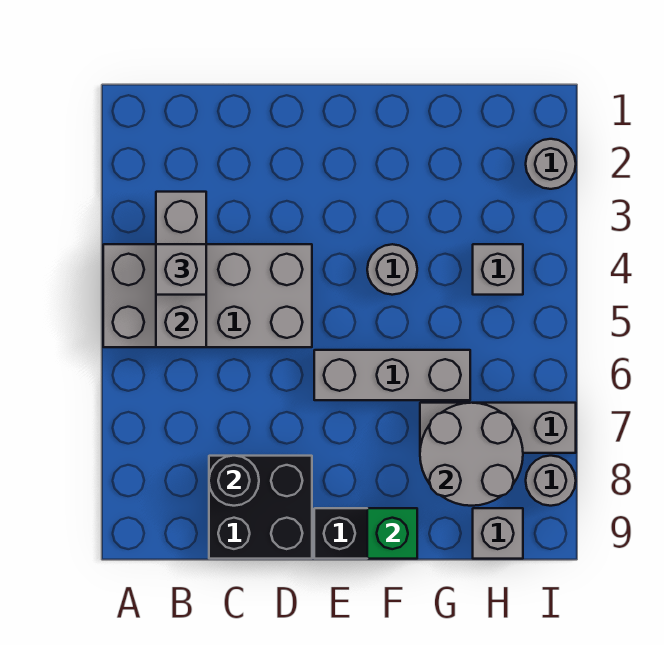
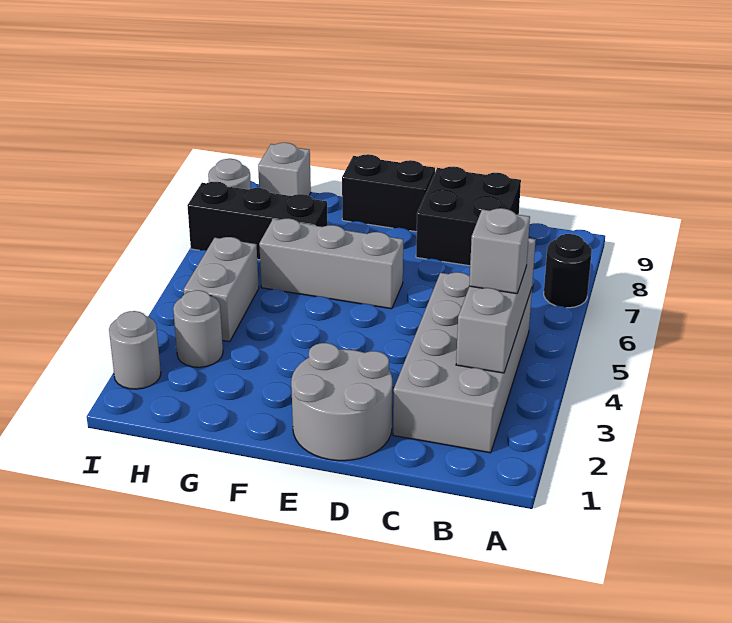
grey 2x4 brick [103,244,312,347] -> grey 2x4 brick turned to [393,272,532,453]
black 1x1 round brick [209,456,259,506] -> black 1x1 round brick moved to [544,234,592,308]
grey 1x1 round brick [367,244,417,295] -> grey 1x1 round brick moved to [173,290,223,367]
green 1x1 brick [367,508,417,559] -> none
grey 1x3 brick [420,403,576,453] -> black 1x3 brick [187,182,328,260]
grey 2x2 round brick [420,403,523,506] -> grey 2x2 round brick moved to [291,343,392,461]
grey 1x1 brick [473,244,523,295] -> grey 1x2 brick [184,237,259,342]

